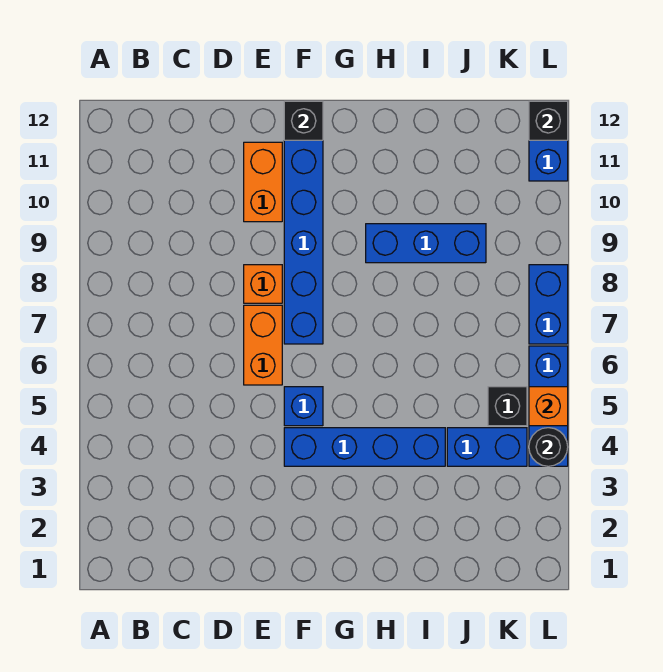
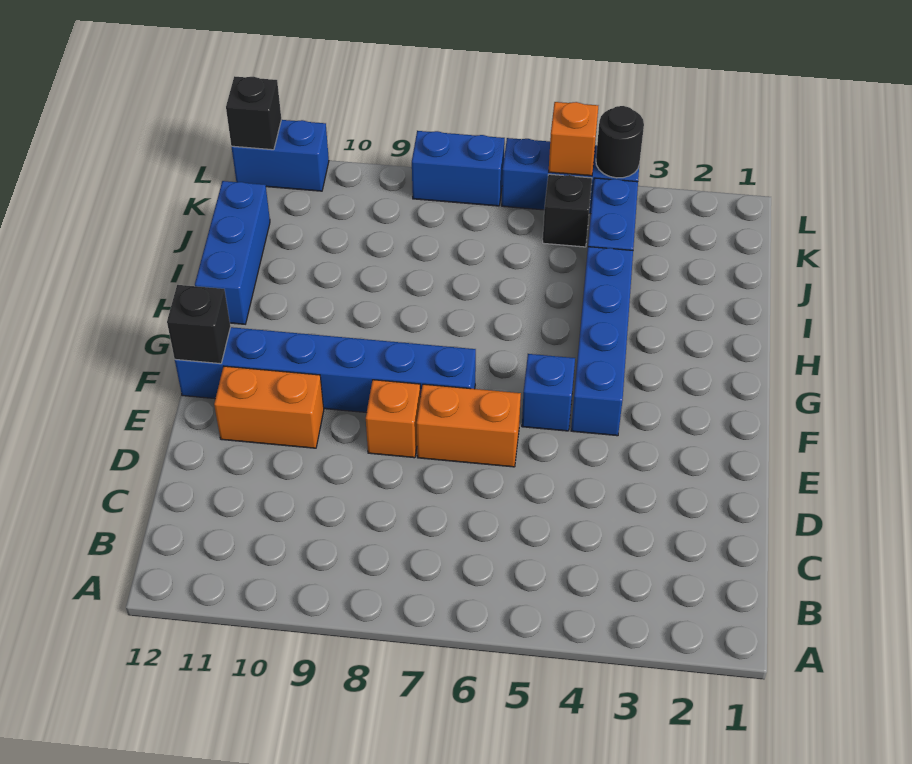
blue 1x3 brick [366,224,486,263] -> blue 1x3 brick moved to [195,181,270,324]

